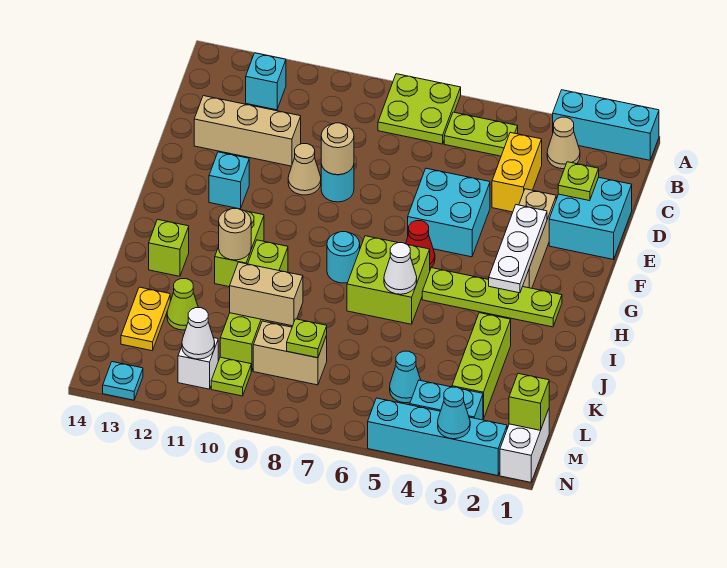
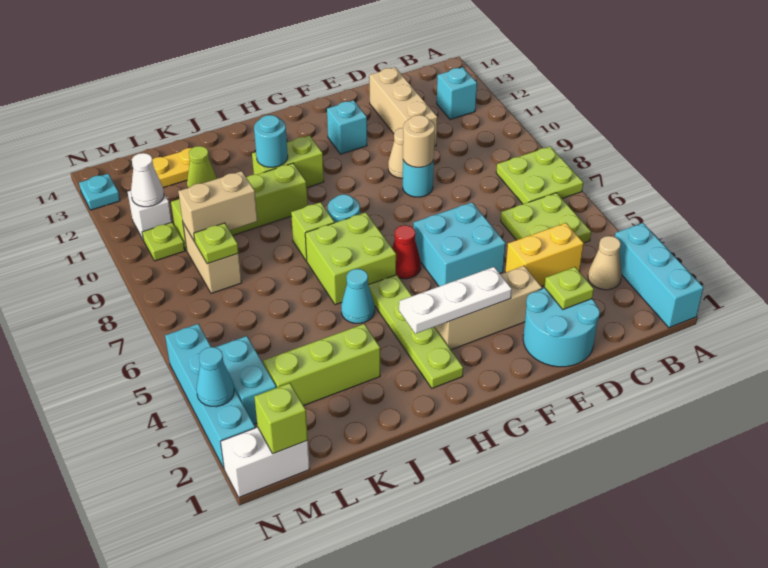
lime 1x2 plate [444,112,518,156] -> lime 2x2 plate [501,193,591,243]
cyan 2x2 brick [549,177,632,260] -> cyan 2x2 round brick [523,288,600,367]
white 1x1 cone [384,243,417,294] -> none
tan 1x1 round brick [219,209,251,260] -> cyan 1x1 round brick [254,115,288,167]
lime 1x1 brick [149,219,189,276] -> lime 1x1 brick moved to [291,202,334,261]
tan 1x2 brick [230,262,303,326] -> tan 1x2 brick turned to [178,171,257,242]
cyan 1x1 cone [390,351,421,403] -> cyan 1x1 cone moved to [341,269,375,323]

